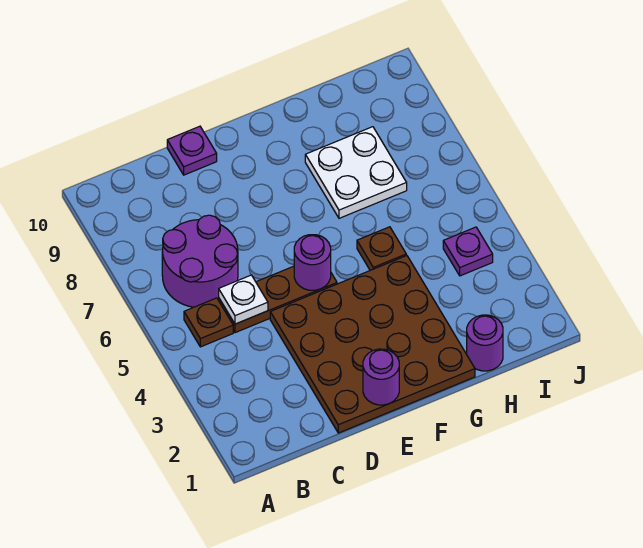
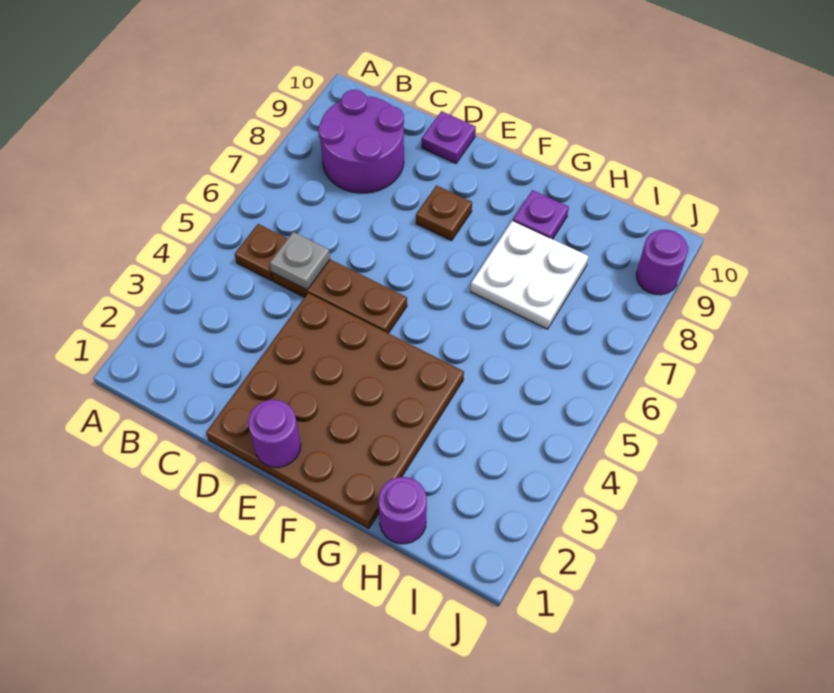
purple 2x2 round brick [162,215,238,307] -> purple 2x2 round brick moved to [318,90,404,193]
white 1x1 plate [219,275,268,324] -> grey 1x1 plate [270,232,330,290]
purple 1x1 round brick [294,235,331,290] -> purple 1x1 round brick moved to [636,230,688,295]
brown 1x1 plate [357,227,406,270] -> brown 1x1 plate moved to [416,185,472,241]
purple 1x1 plate [443,227,493,276] -> purple 1x1 plate moved to [513,190,569,239]

